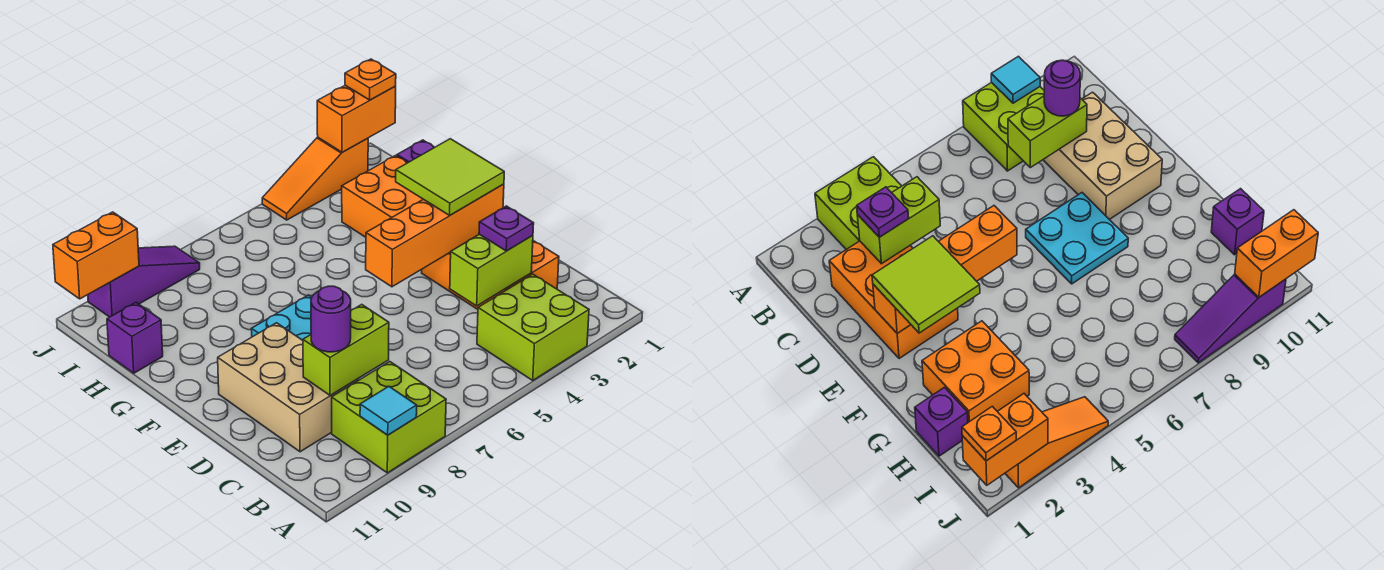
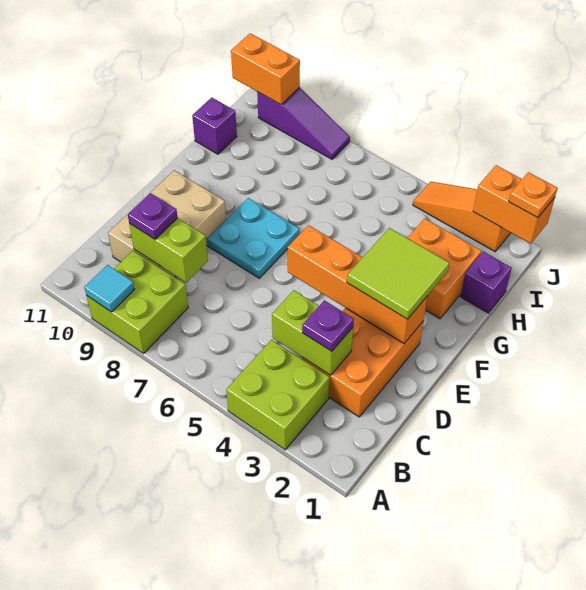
purple 1x1 round brick [311,286,351,352] -> purple 1x1 plate [128,193,178,239]

